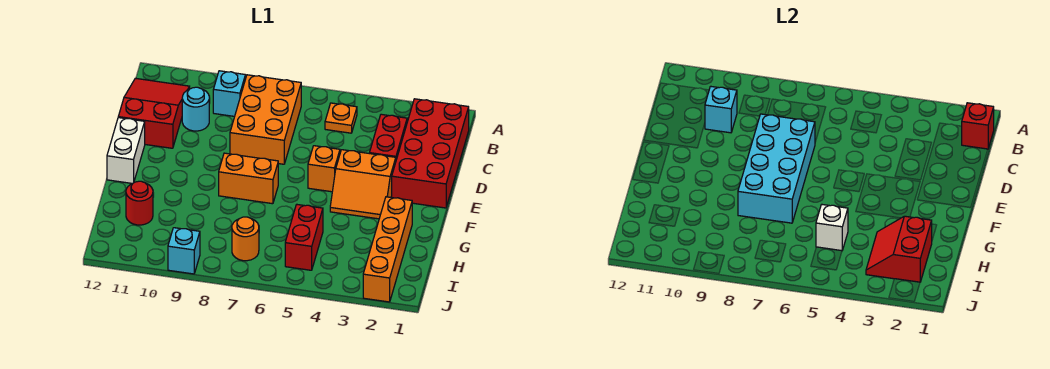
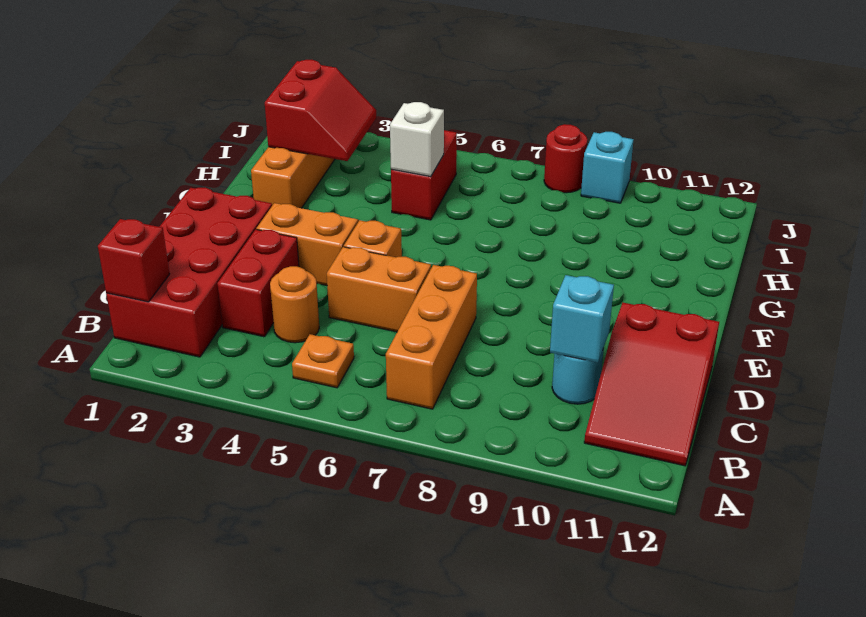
orange 2x3 brick [230,75,301,164] -> orange 1x3 brick [386,265,477,409]
cyan 1x1 brick [213,71,245,116] -> none
cyan 2x4 brick [738,114,815,223] -> none
white 1x2 brick [107,118,145,184] -> none
orange 1x2 brick [219,153,278,204] -> orange 1x2 brick moved to [327,247,431,332]
red 1x1 round brick [126,181,153,225] -> red 1x1 round brick moved to [544,124,587,193]
orange 1x1 round brick [232,217,259,261] -> orange 1x1 round brick moved to [270,266,319,343]

